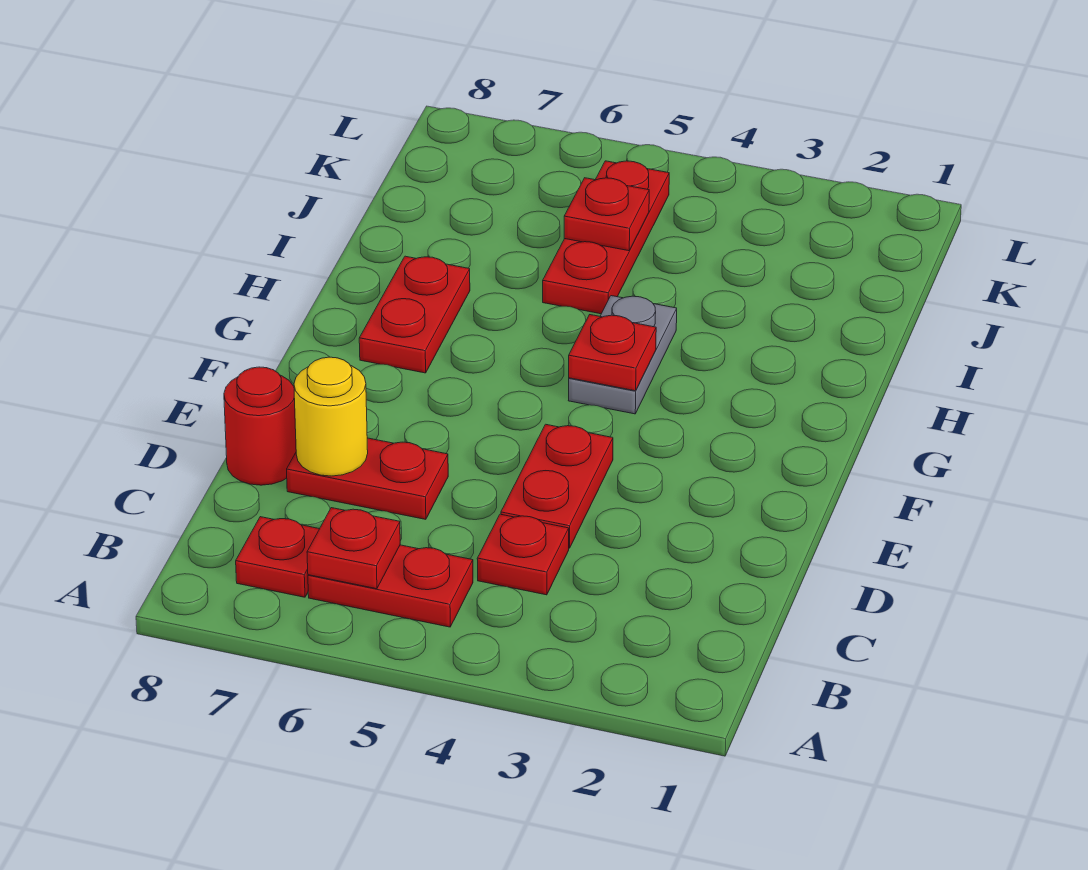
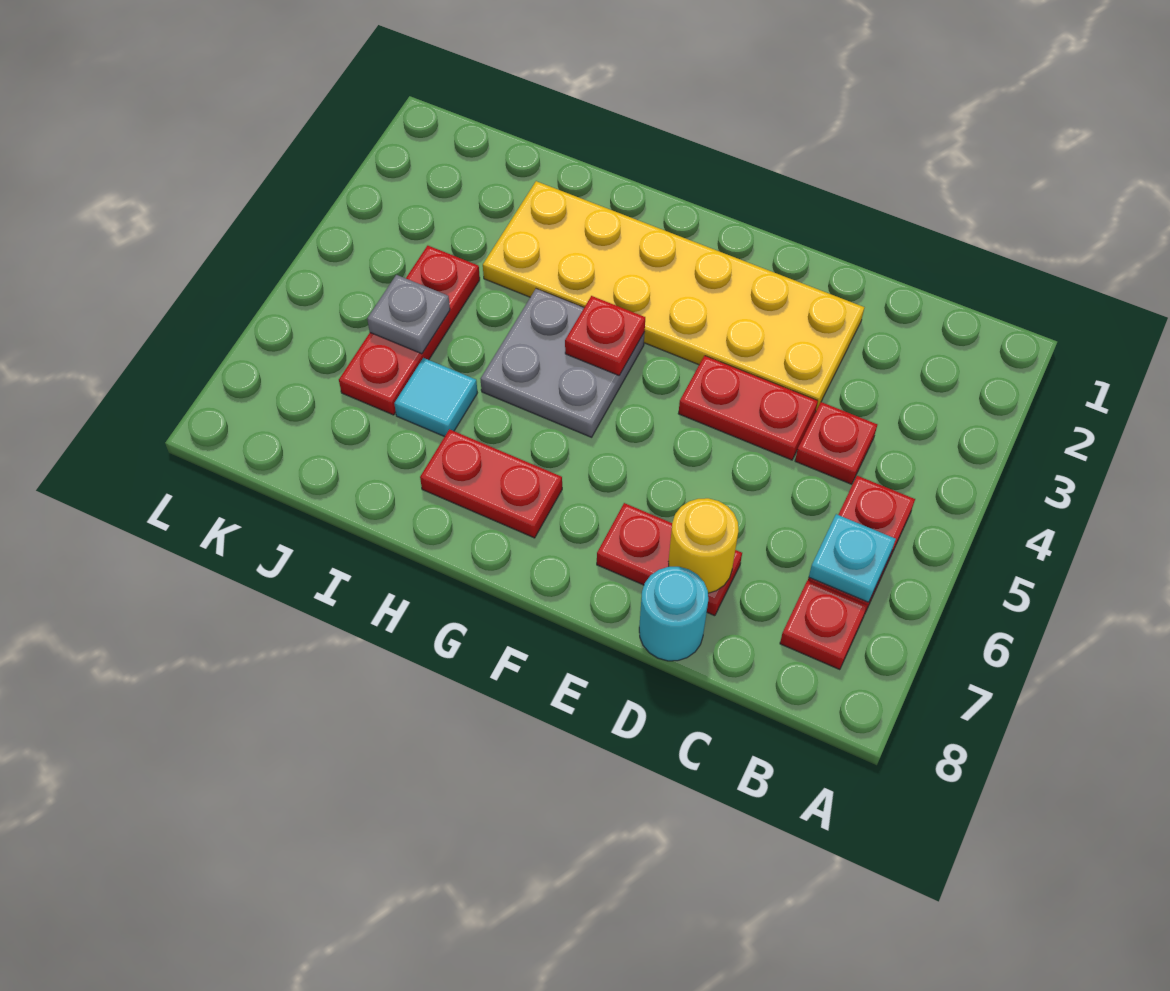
red 1x1 plate [307,508,400,589] -> cyan 1x1 plate [809,514,896,602]
none -> yellow 2x6 plate [483,181,864,411]
red 1x2 plate [287,438,448,519] -> red 1x2 plate turned to [597,503,742,616]
red 1x1 round brick [224,367,296,485] -> cyan 1x1 round brick [639,567,708,661]
grey 1x2 plate [568,296,677,414] -> grey 2x2 plate [481,289,645,437]
red 1x3 plate [543,161,669,314] -> red 1x3 plate turned to [339,246,480,415]
none -> cyan 1x1 tile [394,358,477,437]
red 1x1 plate [564,178,649,251] -> grey 1x1 plate [367,275,450,354]

